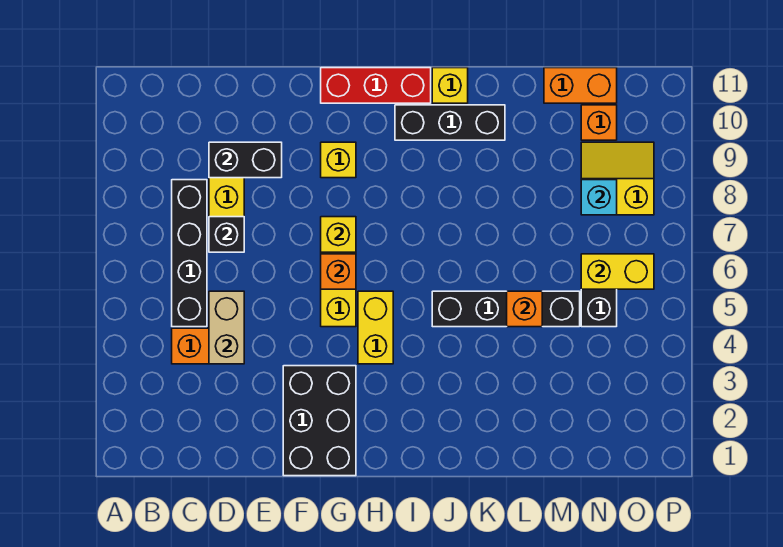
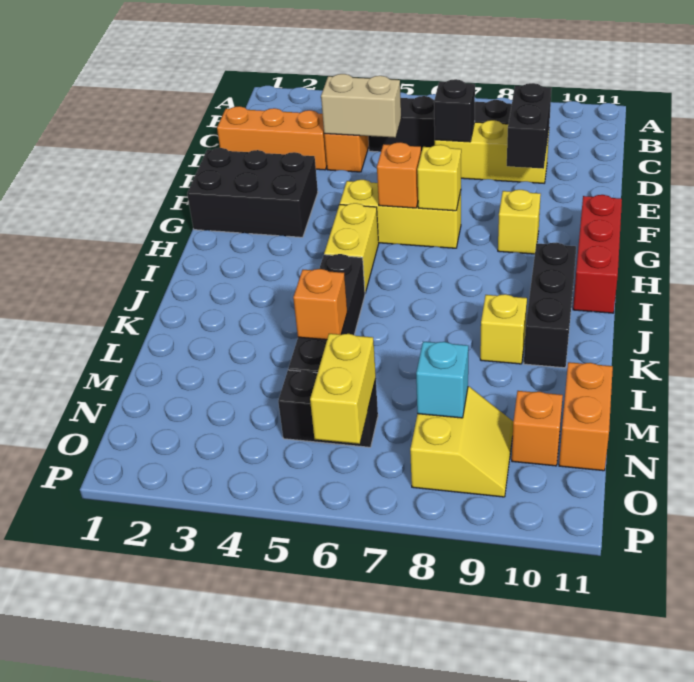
none -> orange 1x3 brick [217,106,327,170]
yellow 1x2 brick [358,291,393,364] -> yellow 1x2 brick turned to [324,203,379,293]
yellow 1x1 brick [432,68,468,103] -> yellow 1x1 brick moved to [480,294,527,364]

